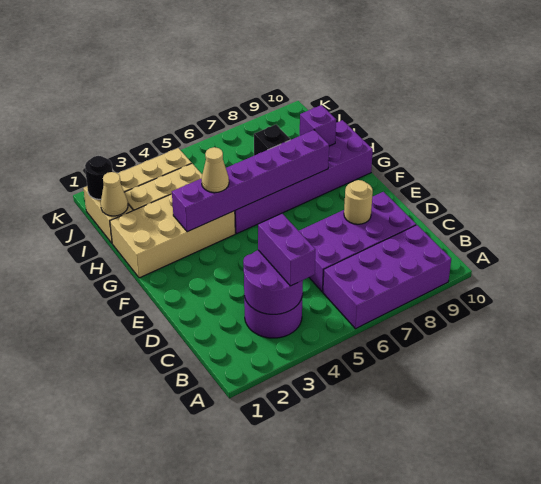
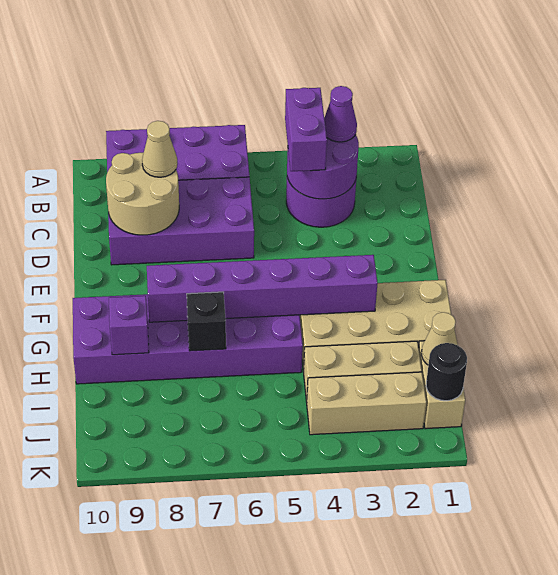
none -> purple 1x1 cone [324,86,357,142]
tan 1x1 round brick [344,180,373,224] -> tan 2x2 round brick [106,153,179,235]
tan 1x1 cone [201,147,229,193] -> tan 1x1 cone moved to [142,121,177,177]

